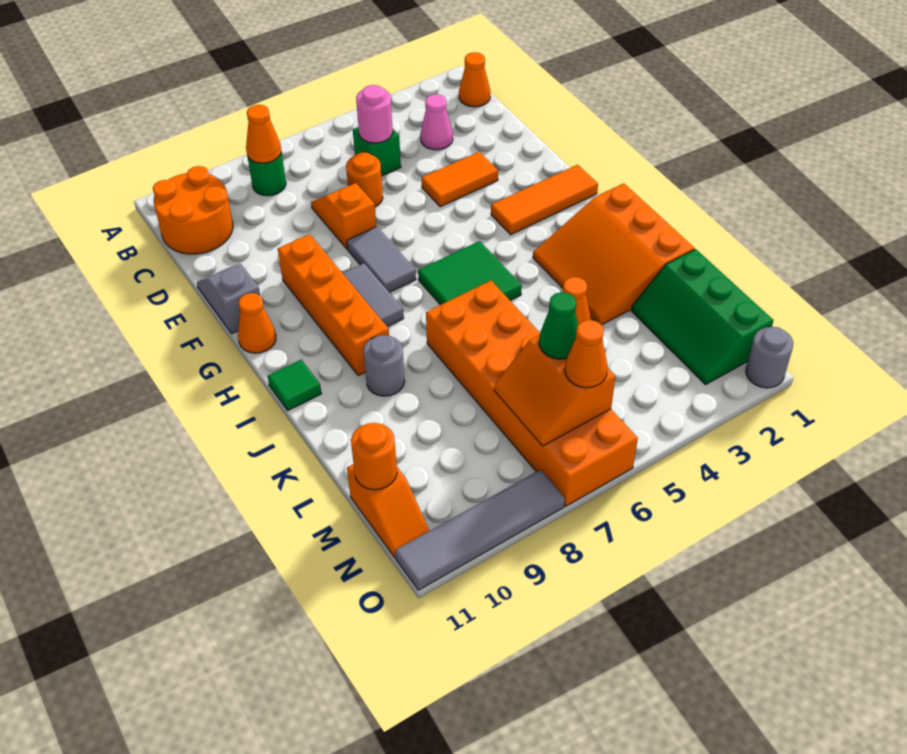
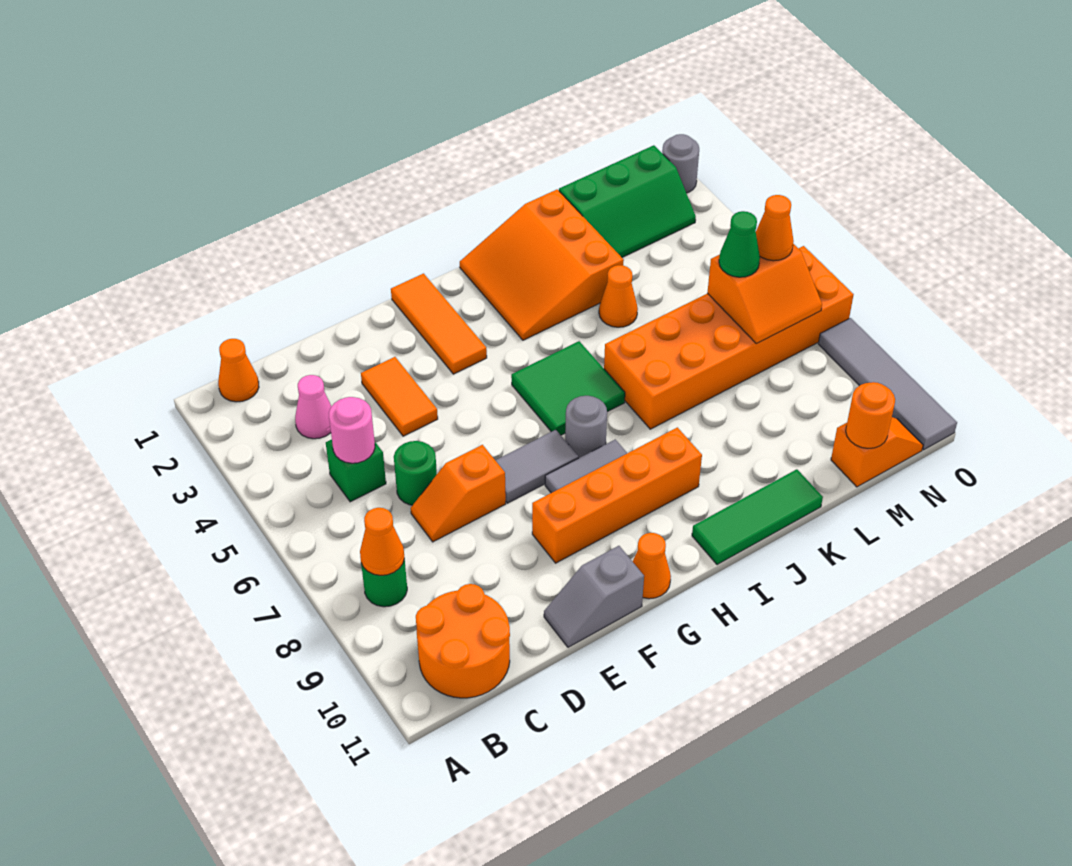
orange 1x1 round brick [346,152,383,207] -> green 1x1 round brick [394,441,437,505]
orange 3x3 slope [533,183,695,325] -> orange 3x3 slope turned to [460,189,624,340]
green 1x1 tile [267,360,322,410] -> green 1x3 tile [692,469,823,565]
grey 1x1 round brick [363,335,405,396] -> grey 1x1 round brick moved to [565,396,607,458]

